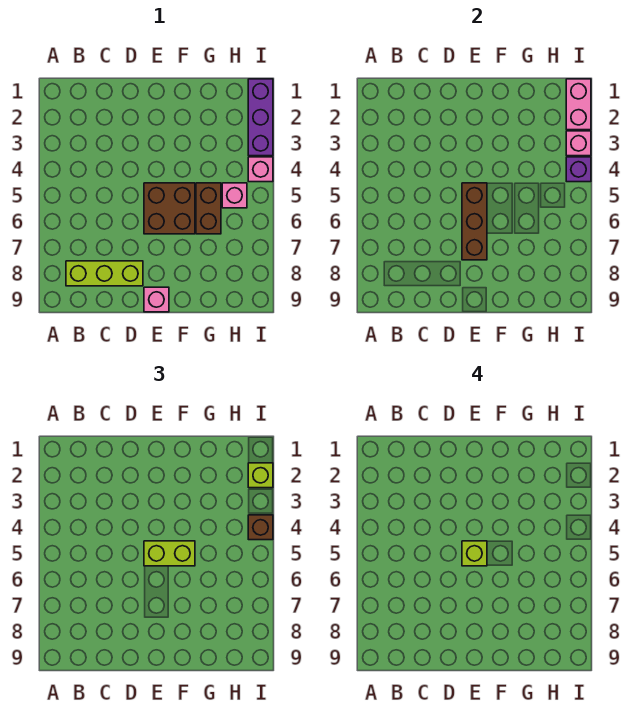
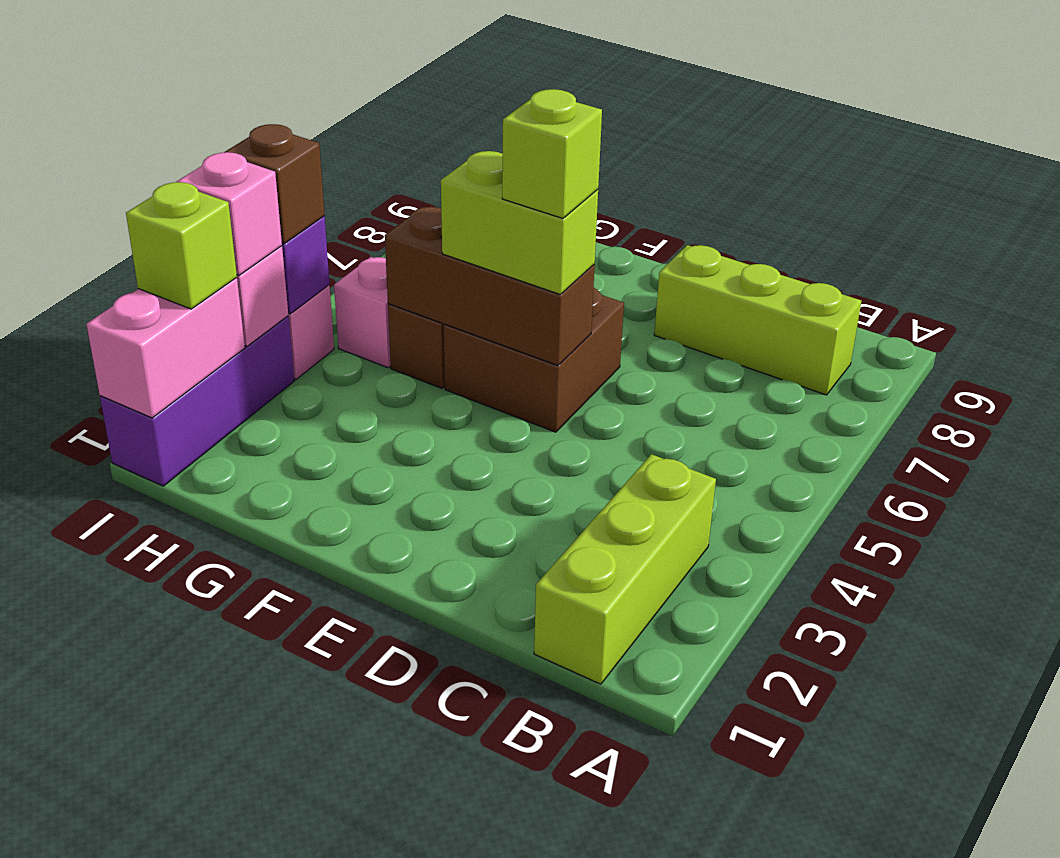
none -> lime 1x3 brick [534,454,716,684]
brown 1x3 brick [462,183,487,260] -> brown 1x3 brick turned to [385,207,595,366]
pink 1x1 brick [144,287,169,312] -> pink 1x1 brick moved to [177,152,282,275]

